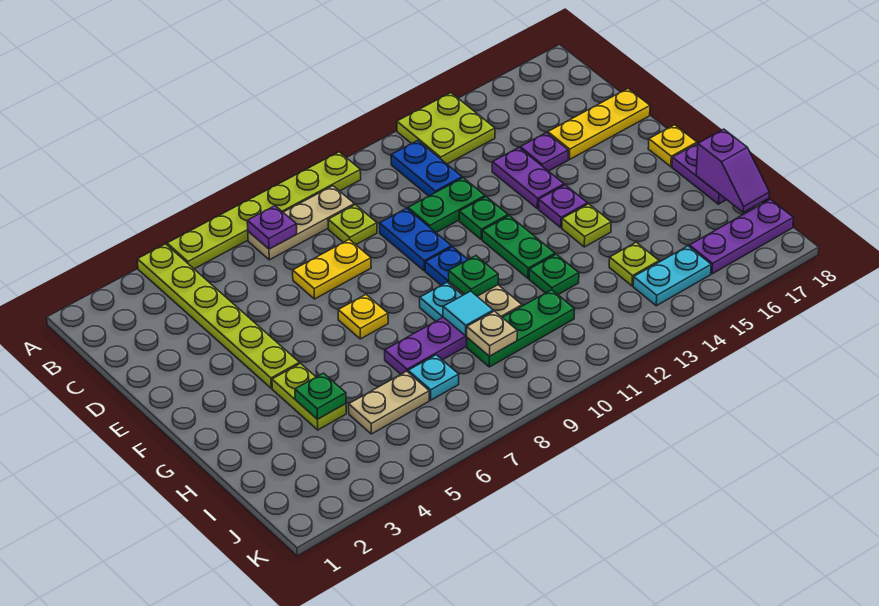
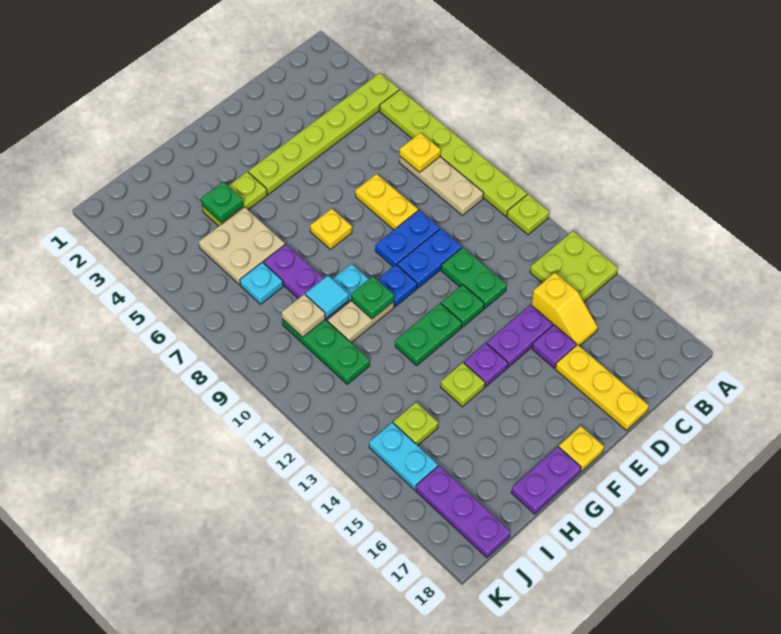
purple 1x1 plate [247,206,297,249] -> yellow 1x1 plate [400,133,441,172]
blue 1x2 plate [391,141,462,196] -> blue 1x2 plate moved to [375,210,440,266]
lime 1x1 plate [328,205,377,245] -> lime 1x1 plate moved to [507,194,549,235]
none -> yellow 1x2 slope [532,273,598,346]
green 1x1 plate [529,254,579,295] -> none
purple 1x2 slope [696,129,769,212] -> none
tan 1x2 plate [349,371,429,434] -> tan 2x2 plate [199,207,285,285]

